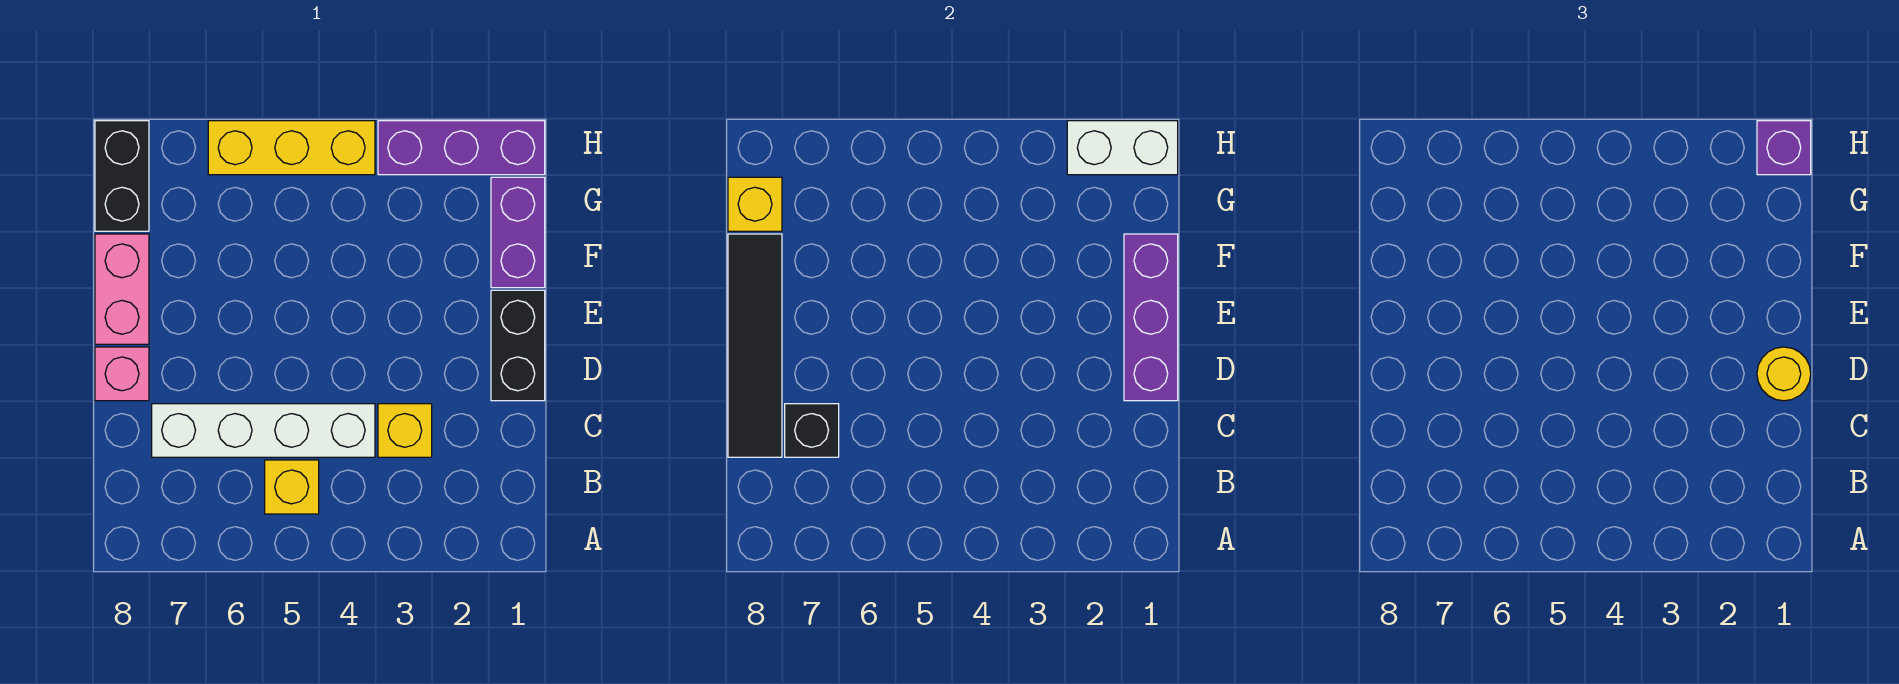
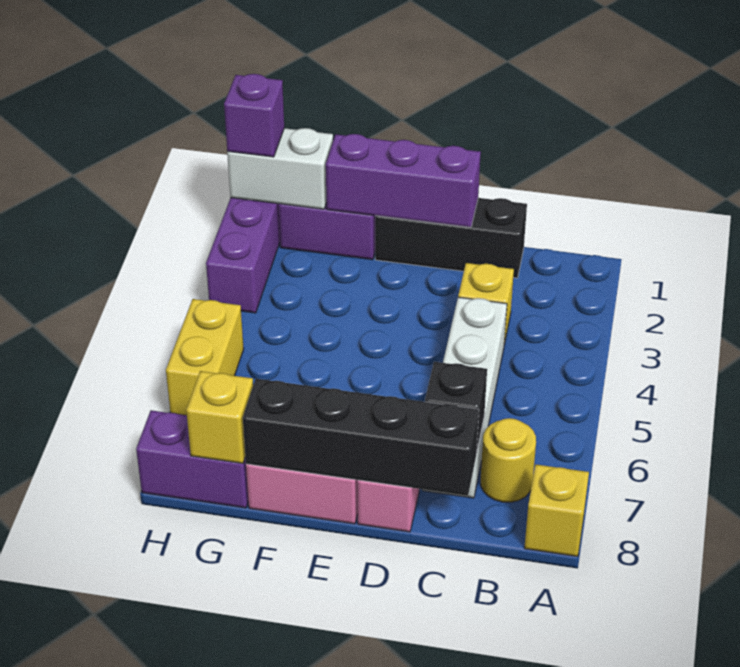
yellow 1x1 brick [265,460,319,514] -> yellow 1x1 brick moved to [524,464,589,557]
black 1x4 tile [728,234,782,457] -> black 1x4 brick [243,379,479,496]
black 1x2 brick [491,290,545,401] -> black 1x3 brick [375,198,527,278]
yellow 1x1 round brick [1757,347,1811,401] -> yellow 1x1 round brick moved to [481,418,536,502]
black 1x2 brick [95,121,149,231] -> purple 1x2 brick [136,410,248,508]
white 1x2 brick [1067,121,1178,175] -> white 1x2 brick turned to [227,128,333,209]
yellow 1x3 brick [208,121,375,175] -> yellow 1x2 brick [166,299,244,415]

